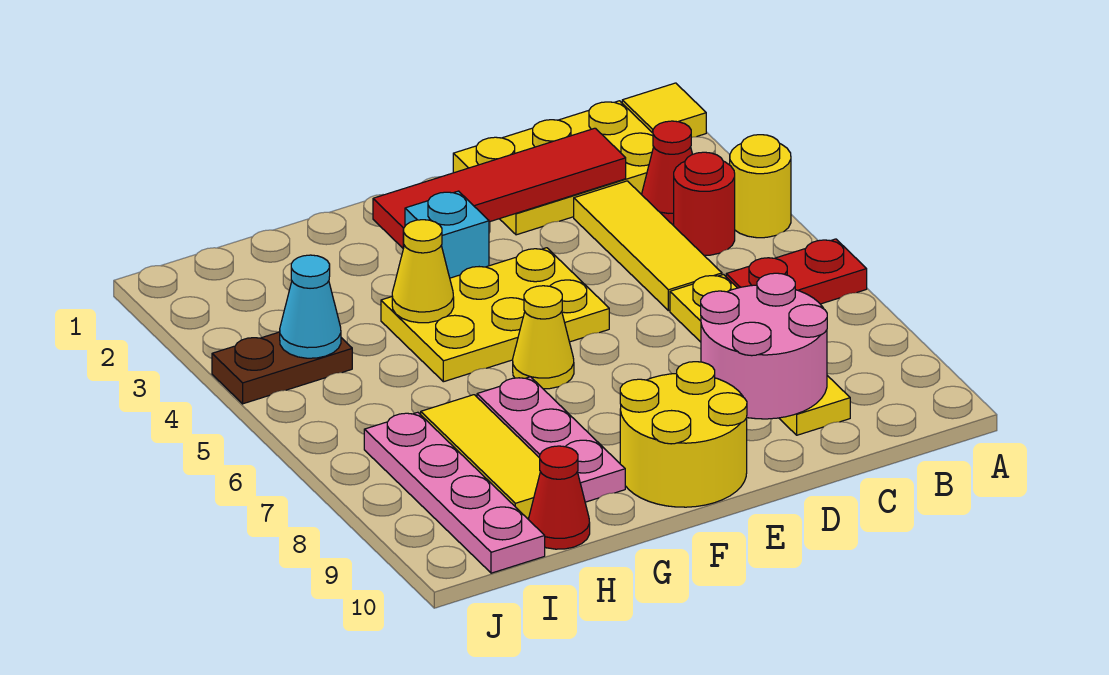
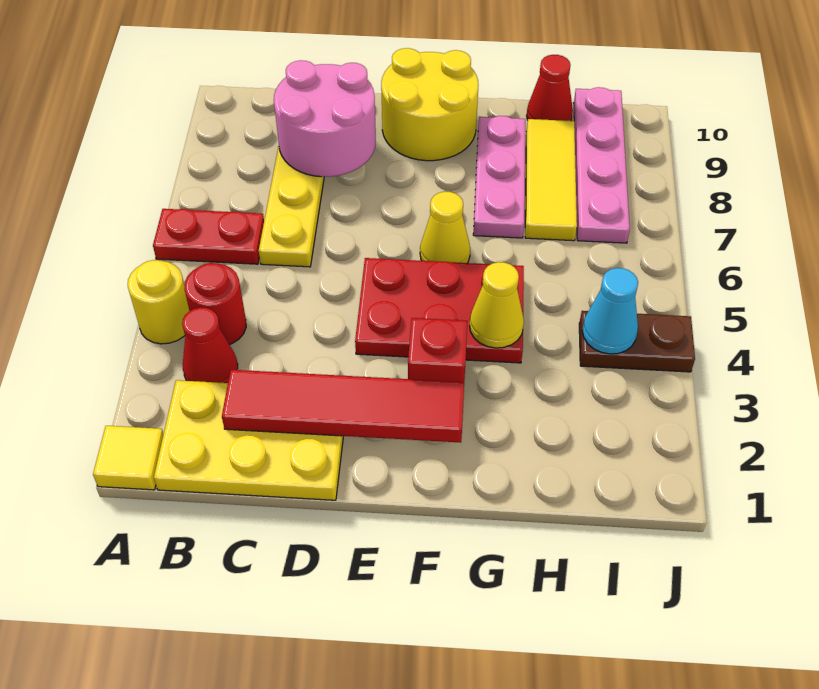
yellow 1x3 tile [574,181,722,311] -> none
yellow 2x3 plate [381,248,609,382] -> red 2x3 plate [355,258,524,363]
cyan 1x1 brick [405,191,489,278] -> red 1x1 brick [408,318,467,382]

